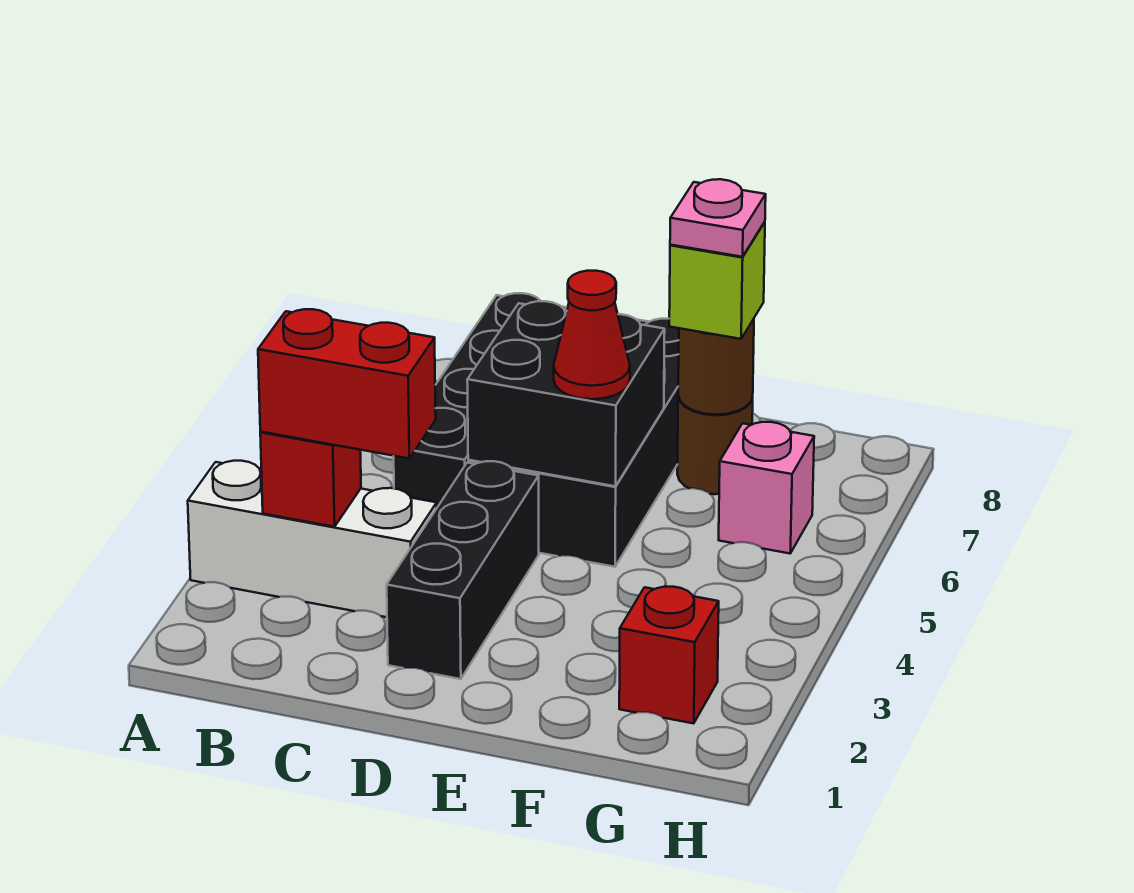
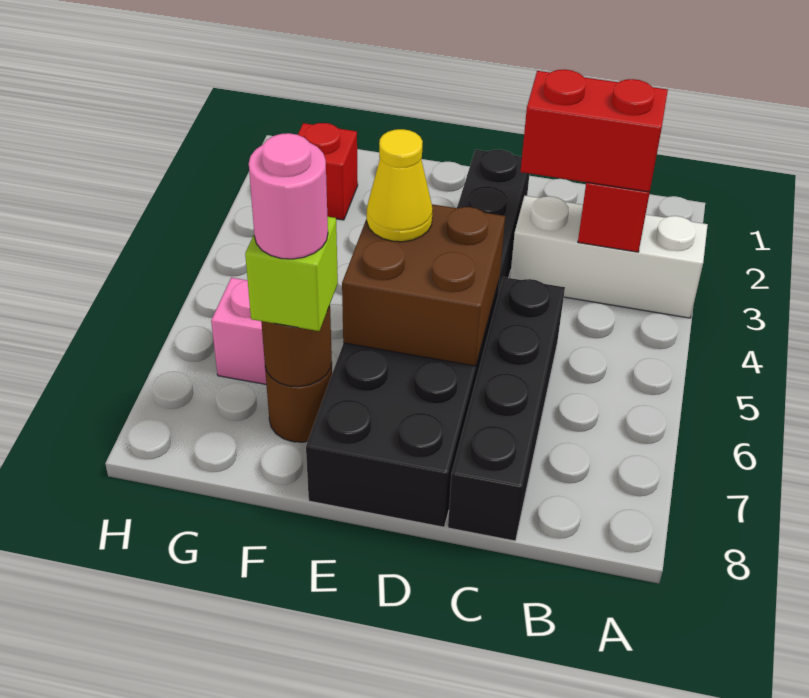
black 2x2 brick [467,301,665,486] -> brown 2x2 brick [342,204,505,366]
red 1x1 cone [554,271,630,399] -> yellow 1x1 cone [367,129,433,242]
pink 1x1 plate [670,179,766,257] -> pink 1x1 round brick [249,133,328,259]

